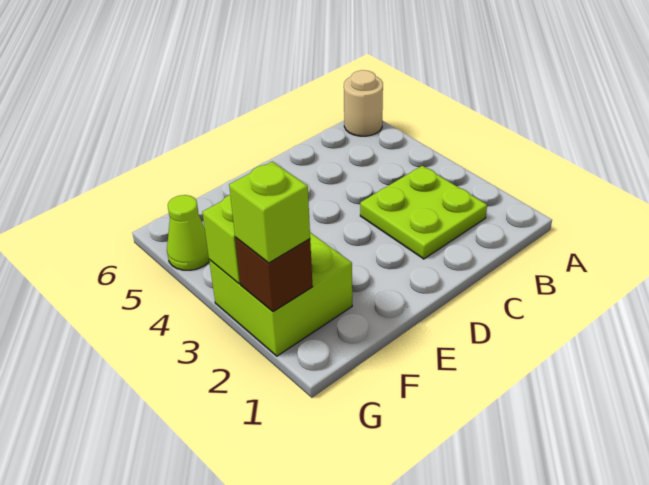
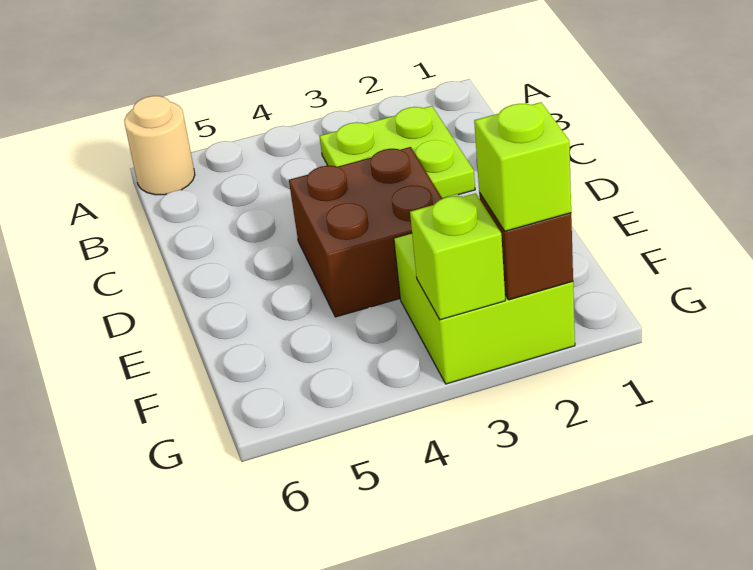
none -> brown 2x2 brick [289,147,442,317]
lime 1x1 cone [167,195,209,270] -> none

